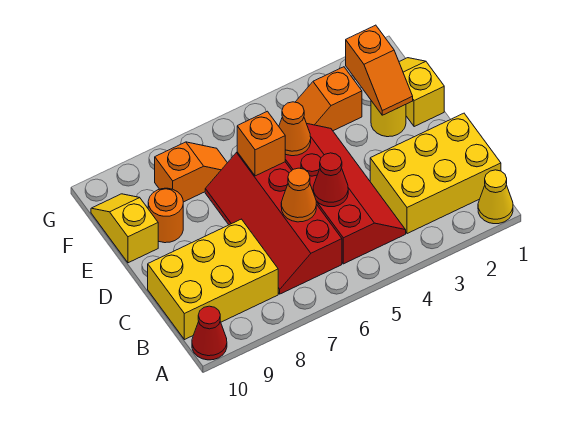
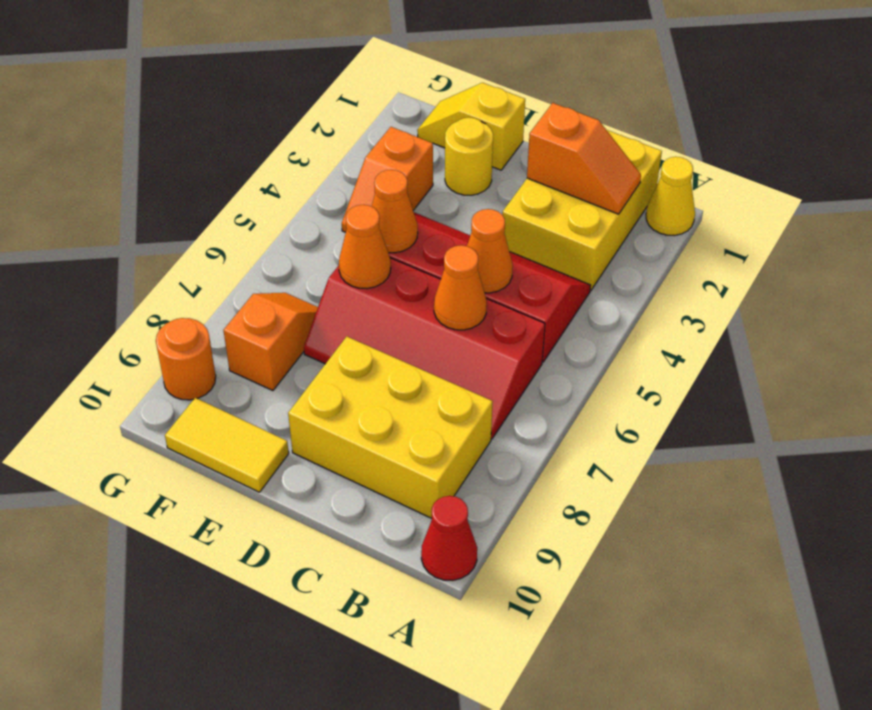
yellow 2x3 brick [148,219,278,340] -> yellow 2x3 brick turned to [288,337,493,518]
red 1x1 cone [313,153,348,207] -> orange 1x1 cone [467,209,513,293]
orange 1x2 slope [346,25,413,115] -> orange 1x2 slope moved to [527,103,641,214]
orange 1x1 brick [237,111,285,176] -> orange 1x1 cone [339,205,391,289]
orange 1x1 round brick [148,188,183,243] -> orange 1x1 round brick moved to [156,318,216,400]
yellow 1x2 slope [91,194,158,263] -> yellow 1x2 tile [165,398,289,492]

